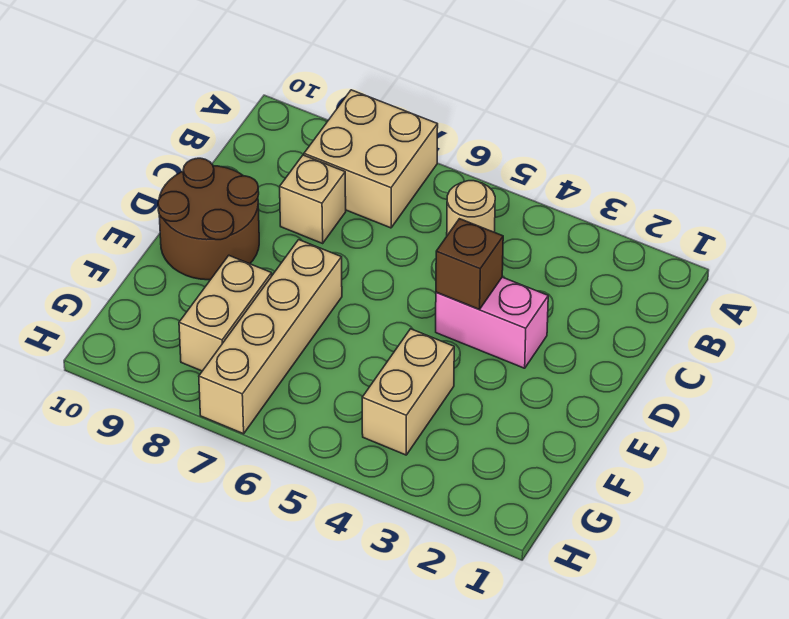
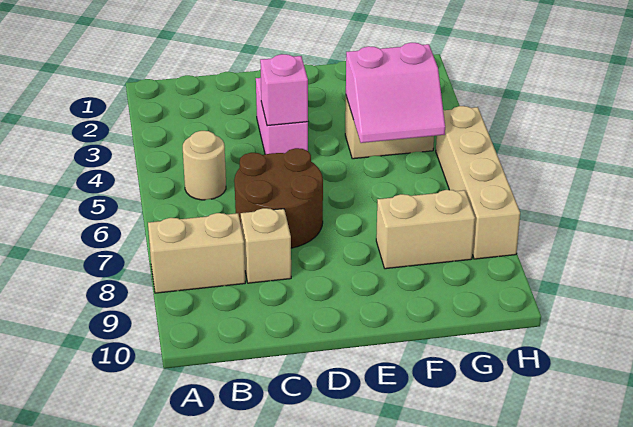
tan 2x2 brick [304,90,438,228] -> tan 1x2 brick [148,213,245,293]
brown 1x1 brick [436,219,503,309] -> pink 1x1 brick [260,54,308,126]
brown 2x2 round brick [158,158,259,280] -> brown 2x2 round brick moved to [234,148,323,248]
tan 1x4 brick [199,240,342,434] -> tan 1x4 brick turned to [436,106,520,259]
none -> pink 2x2 slope [346,43,445,143]

